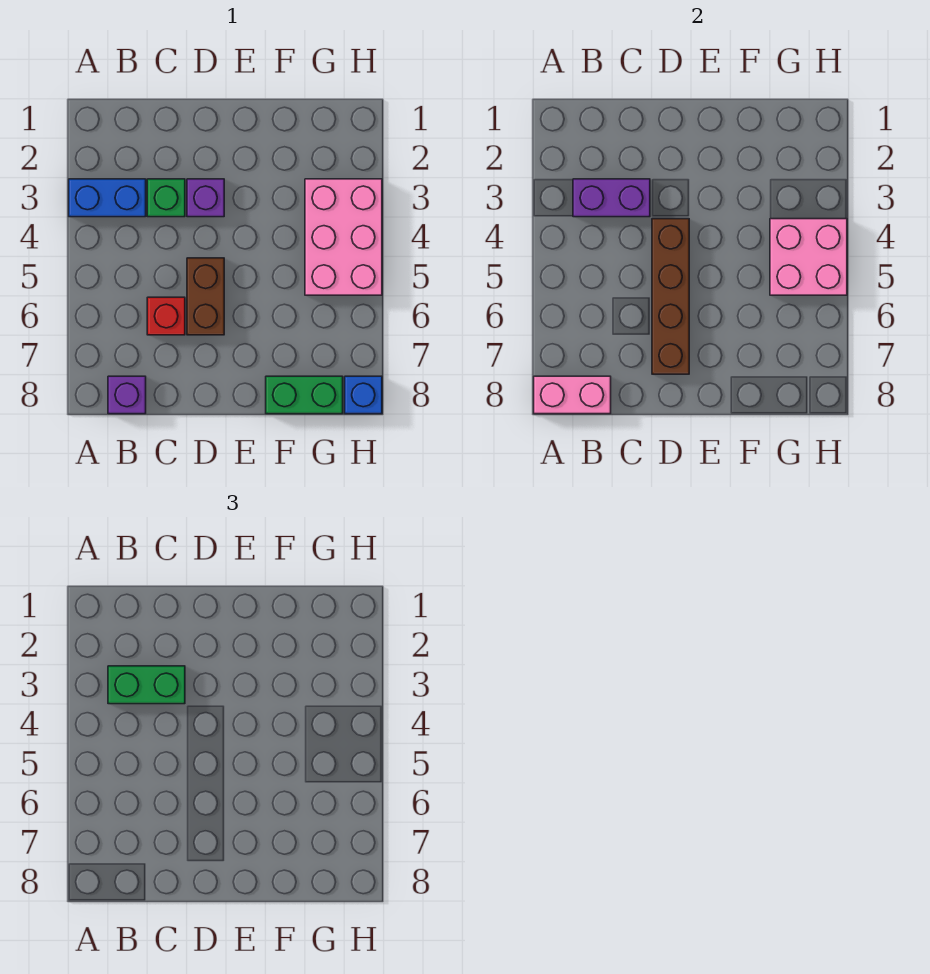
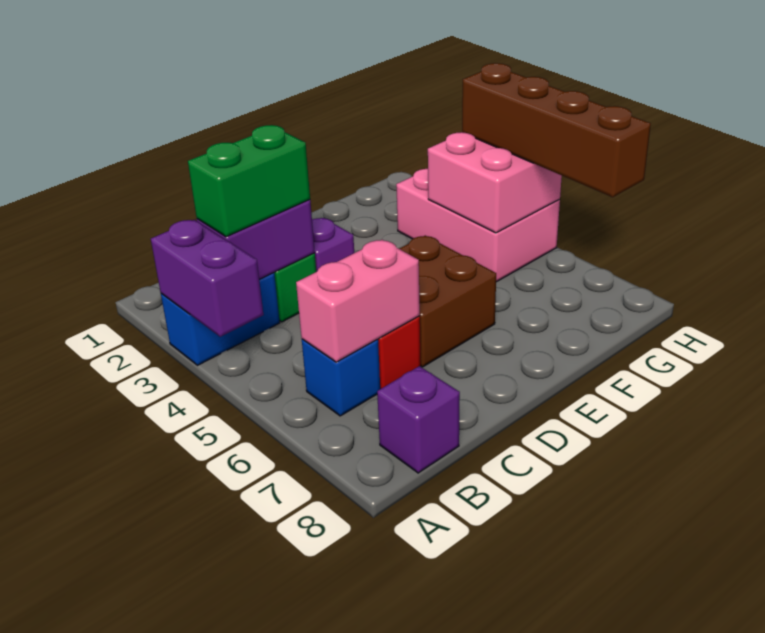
none -> purple 1x2 brick [151,220,263,337]
pink 1x2 brick [534,376,611,414] -> pink 1x2 brick moved to [296,240,420,362]
brown 1x4 brick [652,219,689,374] -> brown 1x4 brick moved to [462,63,651,197]
brown 1x2 brick [187,258,224,335] -> brown 2x2 brick [399,236,496,367]
green 1x2 brick [266,376,343,414] -> none
blue 1x1 brick [345,376,382,414] -> blue 1x1 brick moved to [302,339,380,416]

